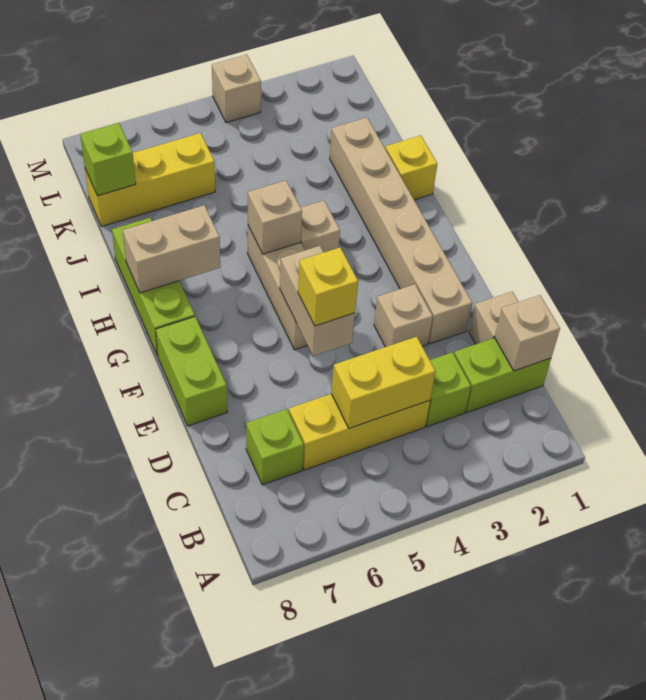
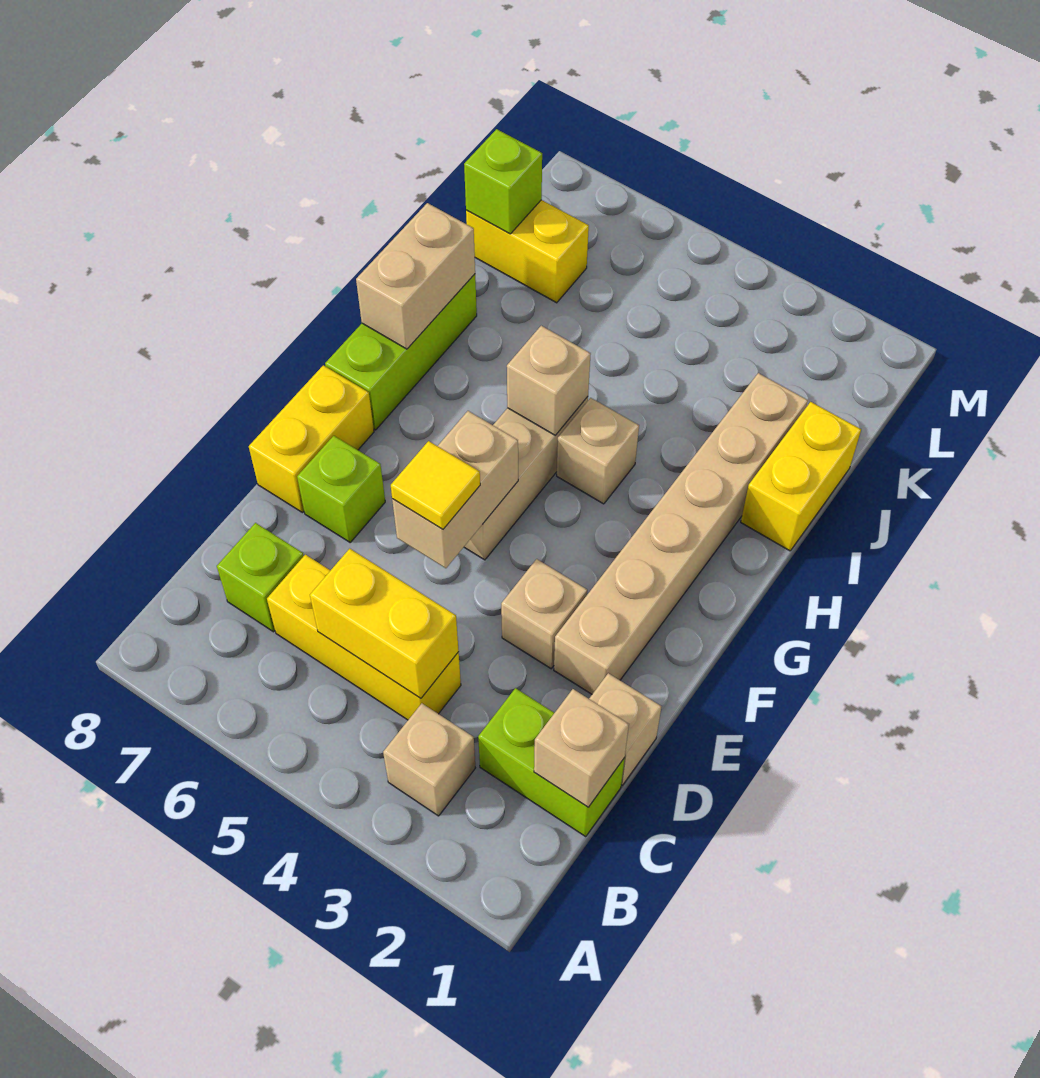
lime 1x1 brick [426,352,471,427] -> lime 1x1 brick moved to [297,436,385,542]
yellow 1x1 brick [298,248,358,326] -> yellow 1x1 tile [391,441,480,529]
lime 1x2 brick [156,317,227,426] -> yellow 1x2 brick [249,365,374,513]
tan 1x2 brick [123,205,220,293] -> tan 1x2 brick turned to [356,203,475,349]
yellow 1x1 brick [385,135,437,200] -> yellow 1x2 brick [741,402,861,551]
yellow 1x3 brick [85,133,215,227] -> yellow 1x2 brick [466,200,589,303]
tan 1x1 brick [212,55,261,123] -> tan 1x1 brick moved to [383,703,475,816]

